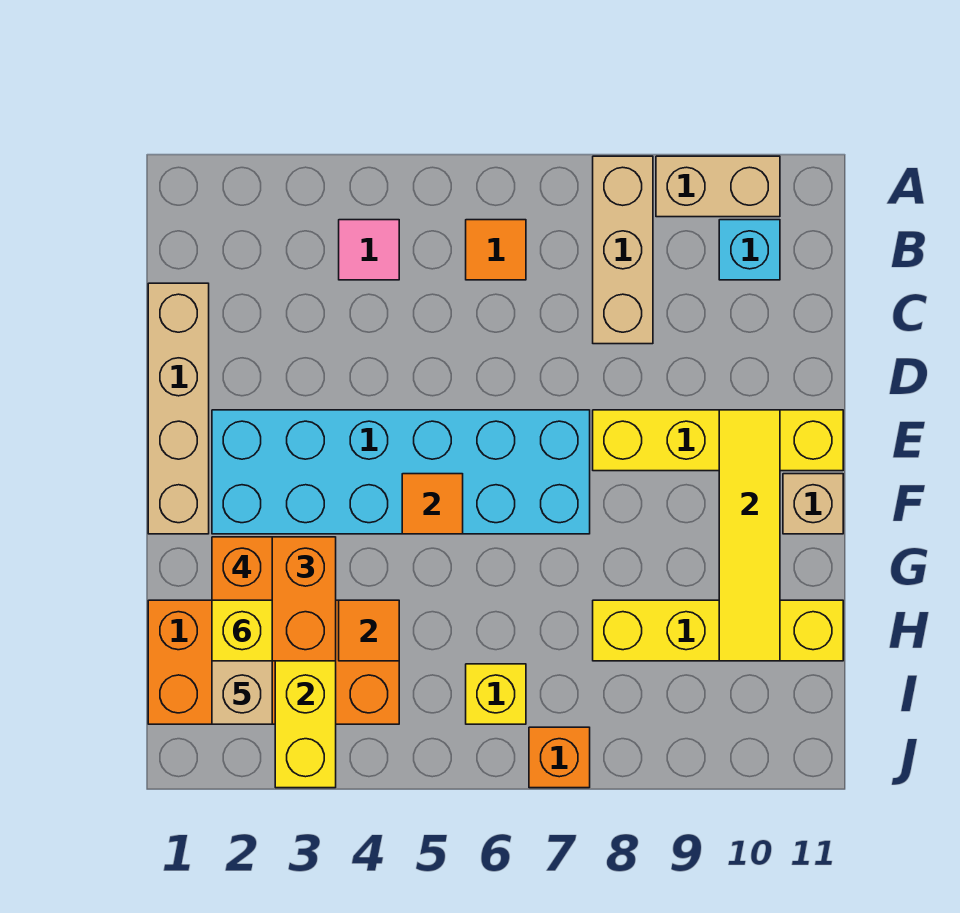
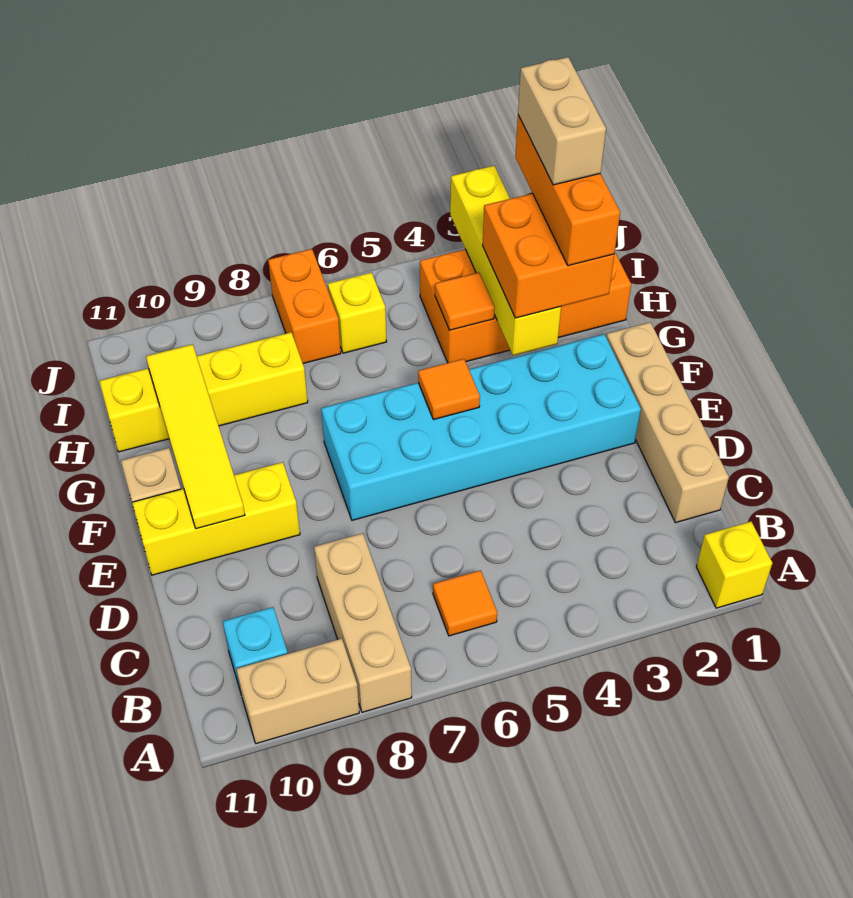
pink 1x1 tile [339,220,399,280] -> none
yellow 1x4 brick [593,410,843,471] -> yellow 1x3 brick [132,462,300,575]
yellow 1x1 brick [212,600,272,661] -> yellow 1x1 brick moved to [696,522,772,608]
orange 1x1 brick [529,727,590,788] -> orange 1x2 brick [268,249,341,363]

